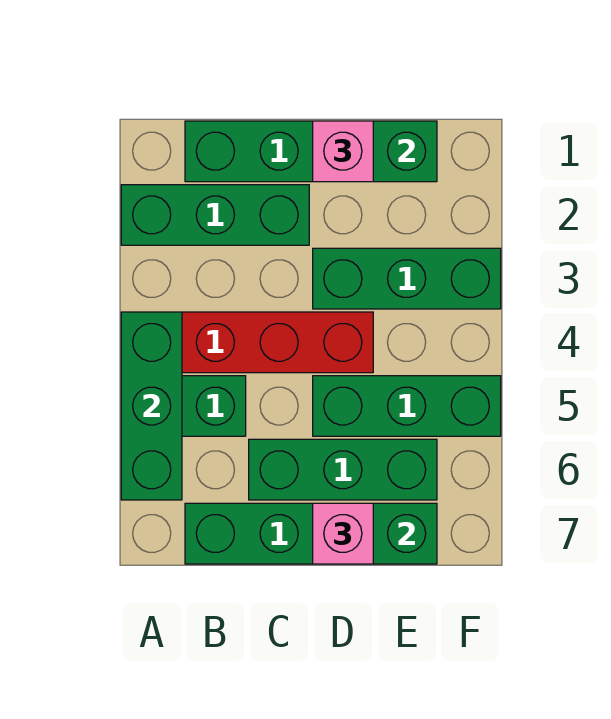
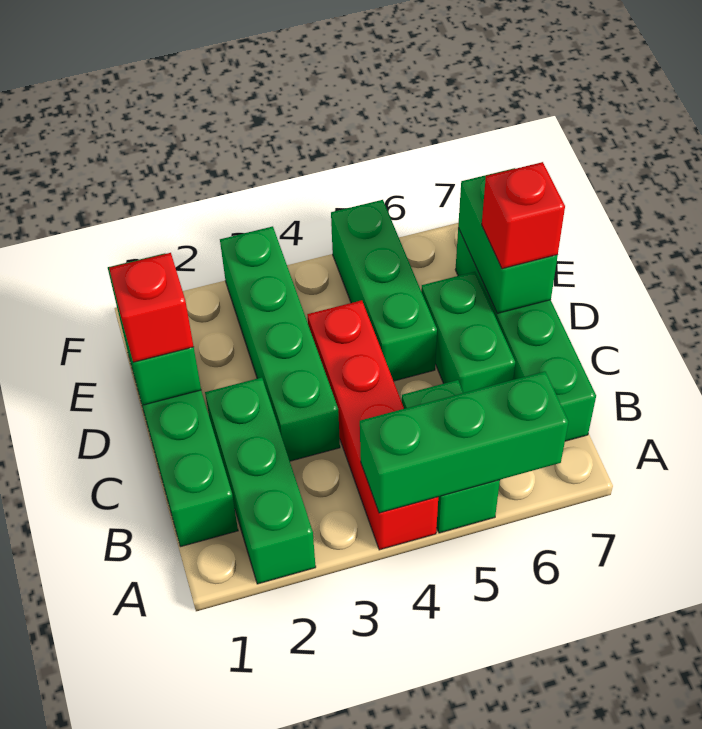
green 1x3 brick [249,439,437,500] -> green 1x2 brick [421,272,515,393]
pink 1x1 brick [313,121,373,182] -> red 1x1 brick [109,253,194,362]
green 1x3 brick [313,248,501,309] -> green 1x4 brick [220,226,340,461]
pink 1x1 brick [313,503,373,564] -> red 1x1 brick [482,162,565,269]

